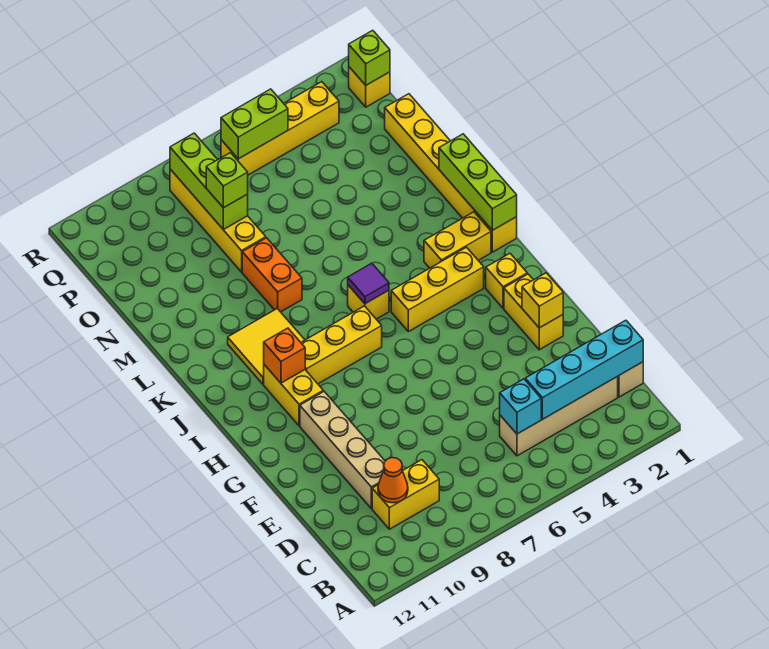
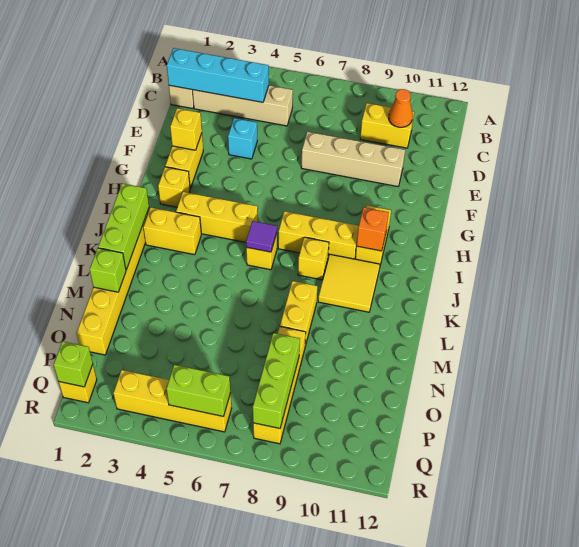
cyan 1x1 brick [500,379,541,434] -> cyan 1x1 brick moved to [228,118,257,159]
tan 1x4 brick [300,392,385,508] -> tan 1x4 brick turned to [301,132,405,187]
none -> yellow 1x1 brick [298,237,329,280]
orange 1x2 brick [242,238,302,312] -> yellow 1x2 brick [280,281,317,346]
lime 1x1 brick [206,153,248,208] -> lime 1x1 brick moved to [90,248,126,292]

